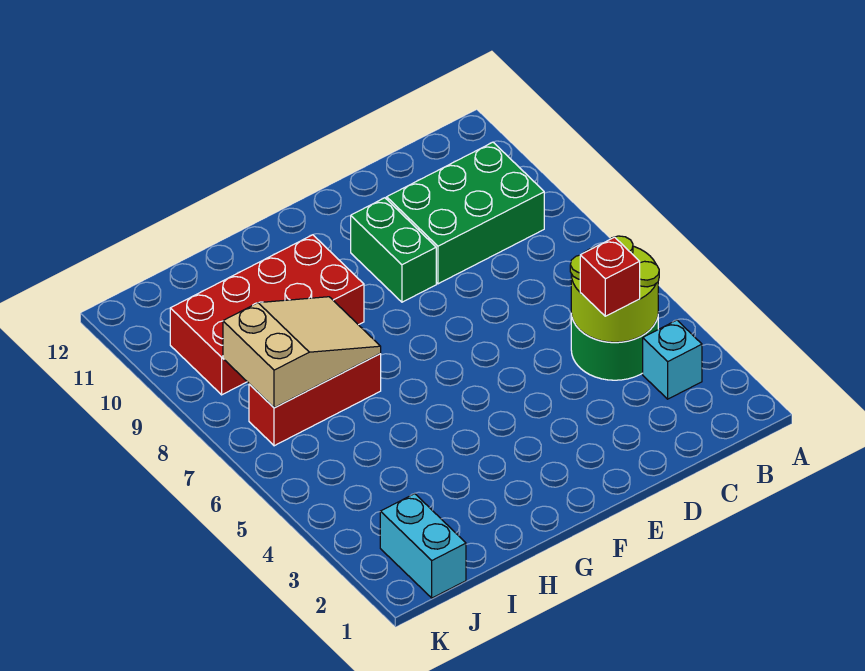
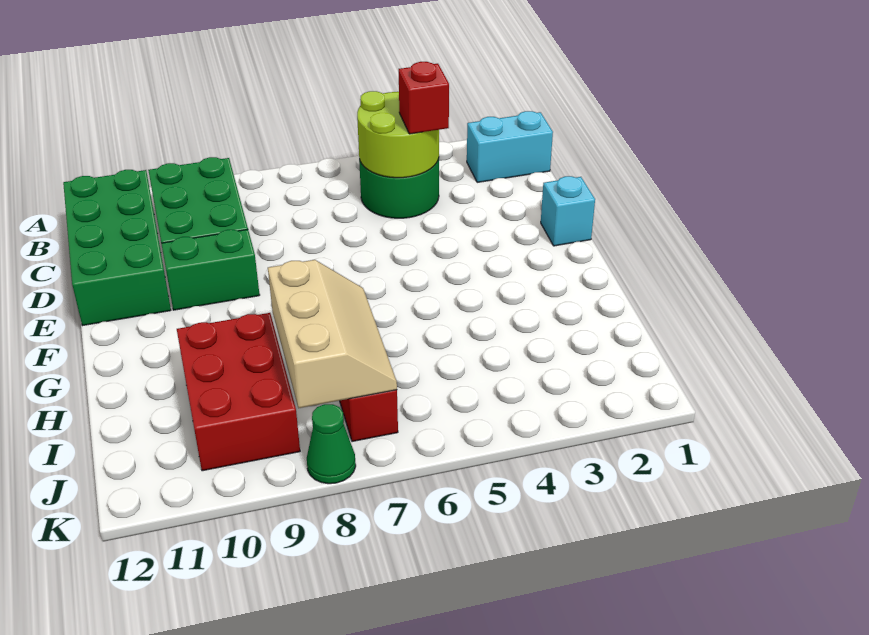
cyan 1x1 brick [643,320,702,399] -> cyan 1x1 brick moved to [541,176,595,246]
none -> green 2x4 brick [63,170,171,326]
red 2x4 brick [170,235,364,395] -> red 2x3 brick [177,313,300,471]
tan 2x3 slope [223,297,381,408] -> tan 2x3 slope turned to [268,260,397,408]
cyan 1x2 brick [380,494,466,598] -> cyan 1x2 brick moved to [467,111,553,182]
none -> green 1x1 cone [307,404,356,484]

